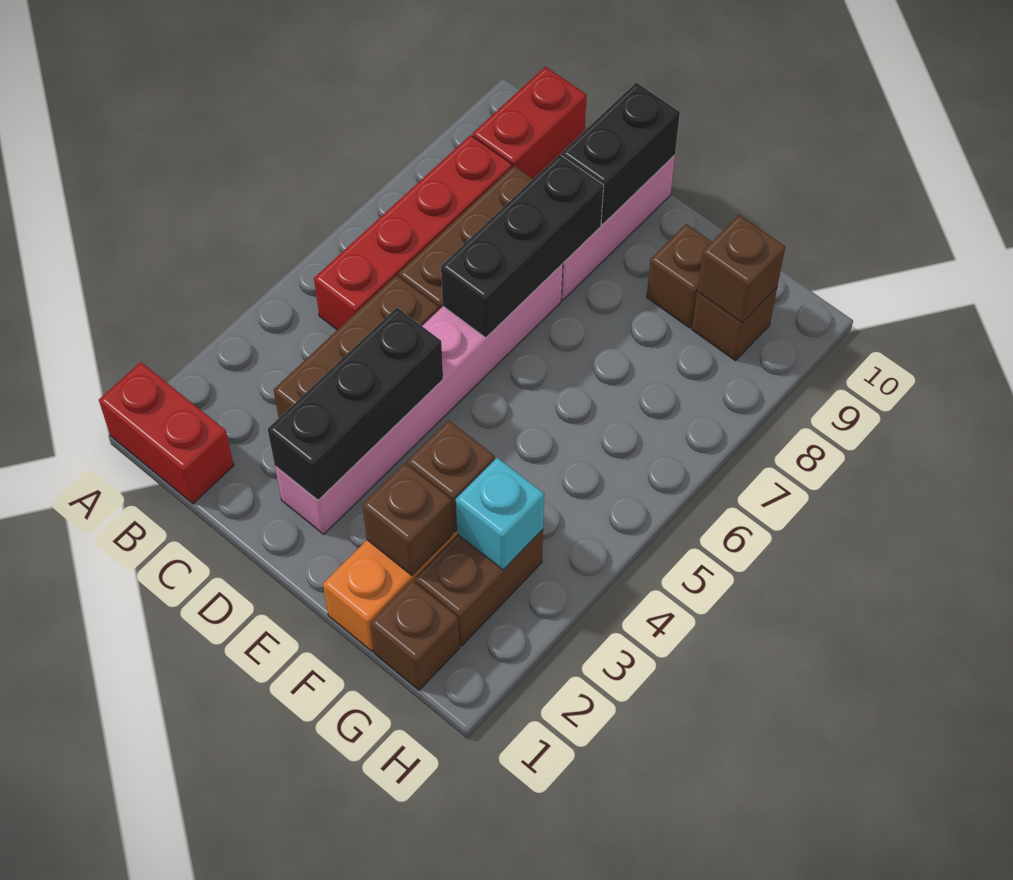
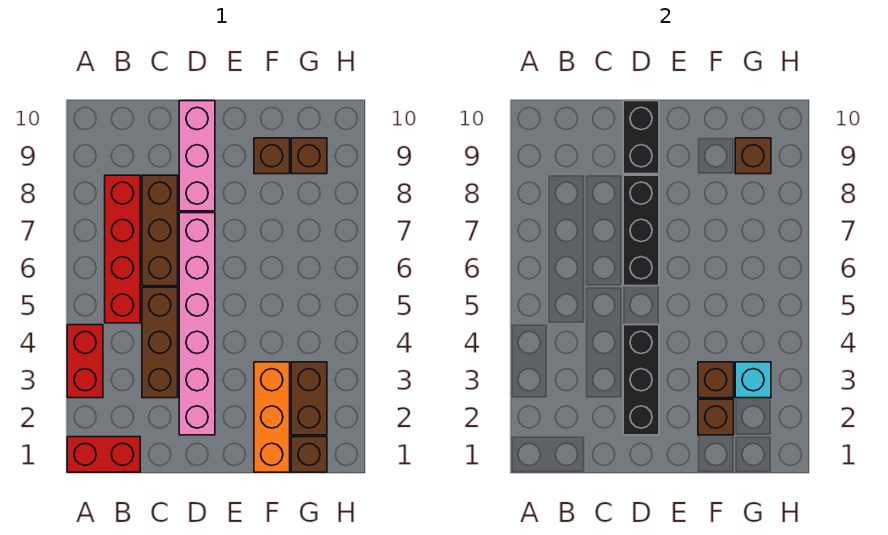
red 1x2 brick [472,67,587,179] -> red 1x2 brick moved to [67,325,103,398]

